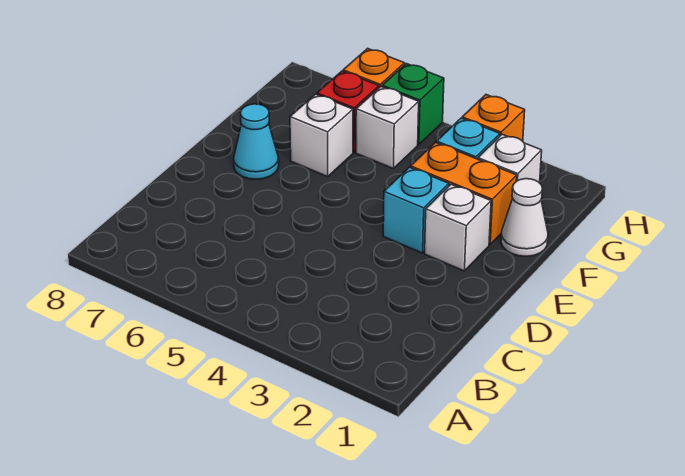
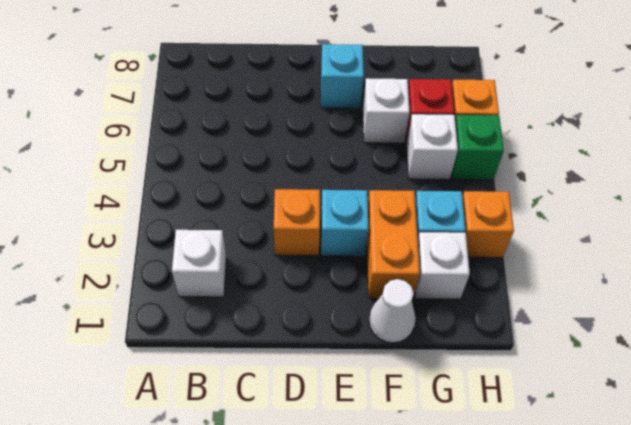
none -> orange 1x1 brick [274,189,320,256]
white 1x1 brick [425,184,491,271] -> white 1x1 brick moved to [172,230,226,297]
cyan 1x1 cone [234,104,279,179] -> cyan 1x1 brick [321,44,364,108]

